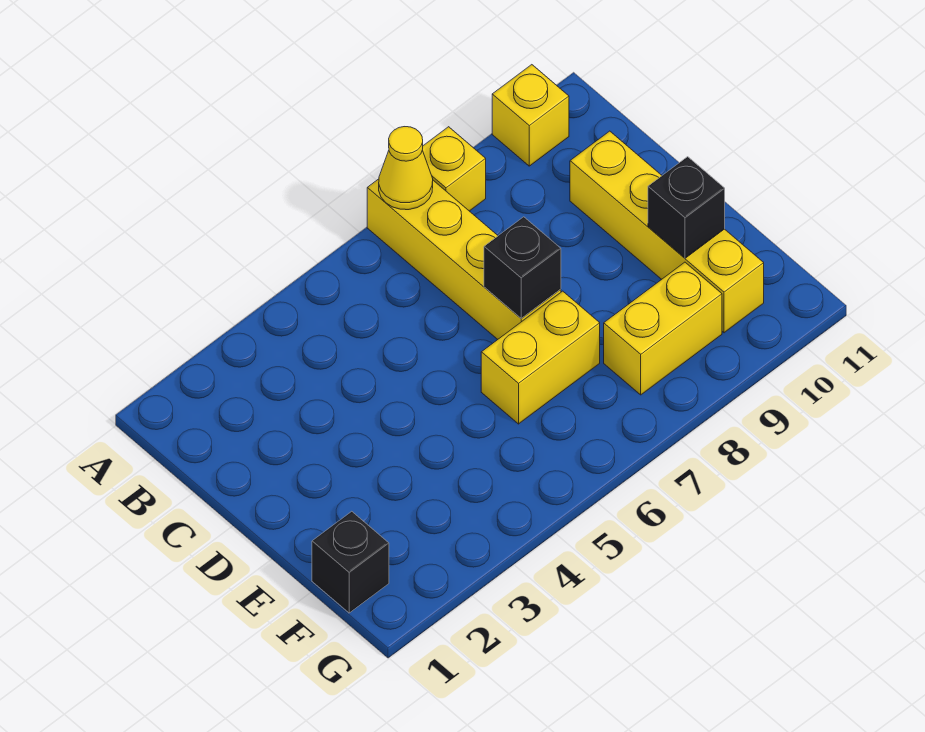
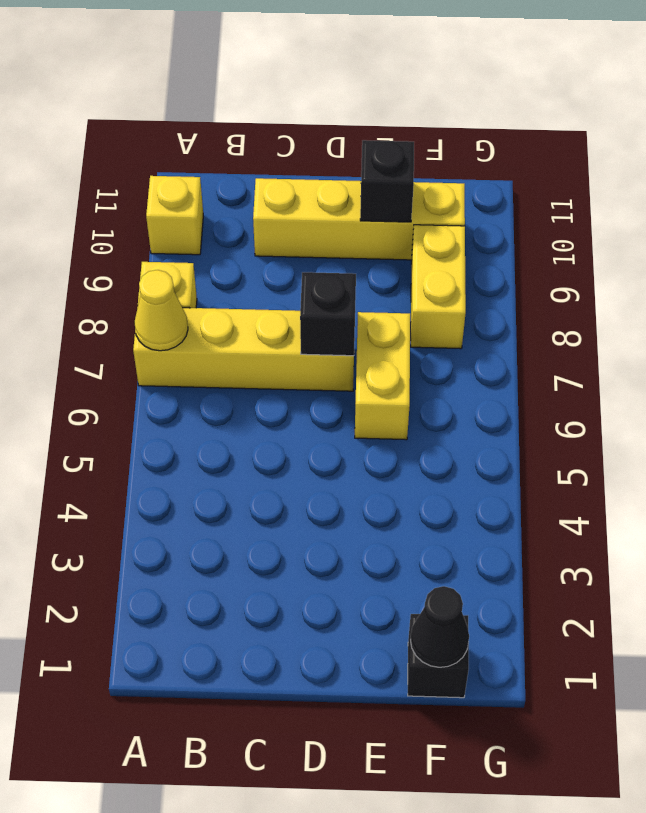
none -> black 1x1 cone [410,586,469,667]

